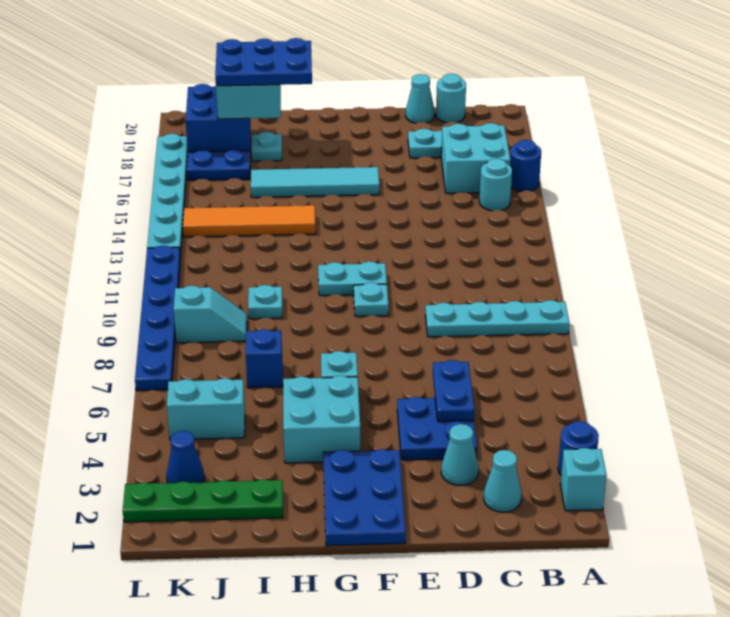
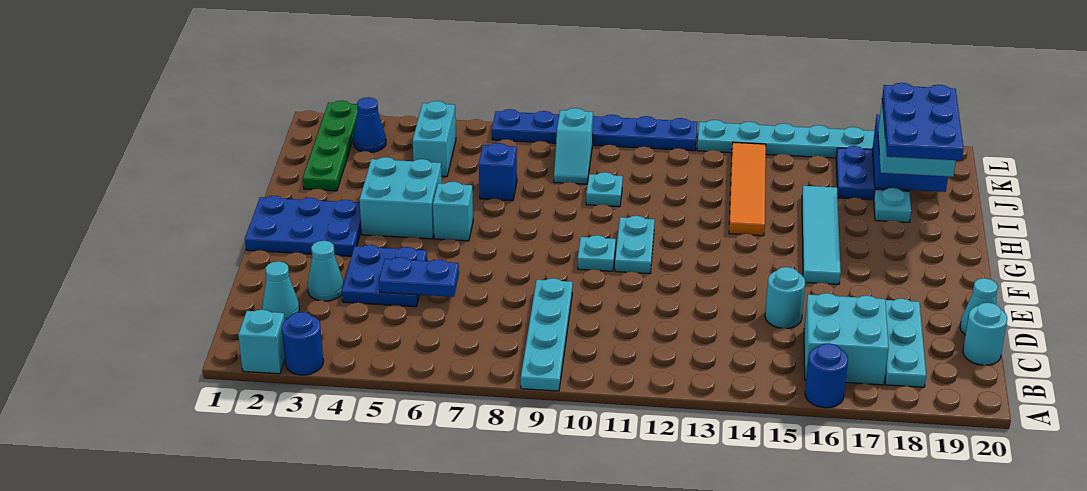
cyan 1x1 round brick [479,159,512,211] -> cyan 1x1 round brick moved to [765,267,805,328]

